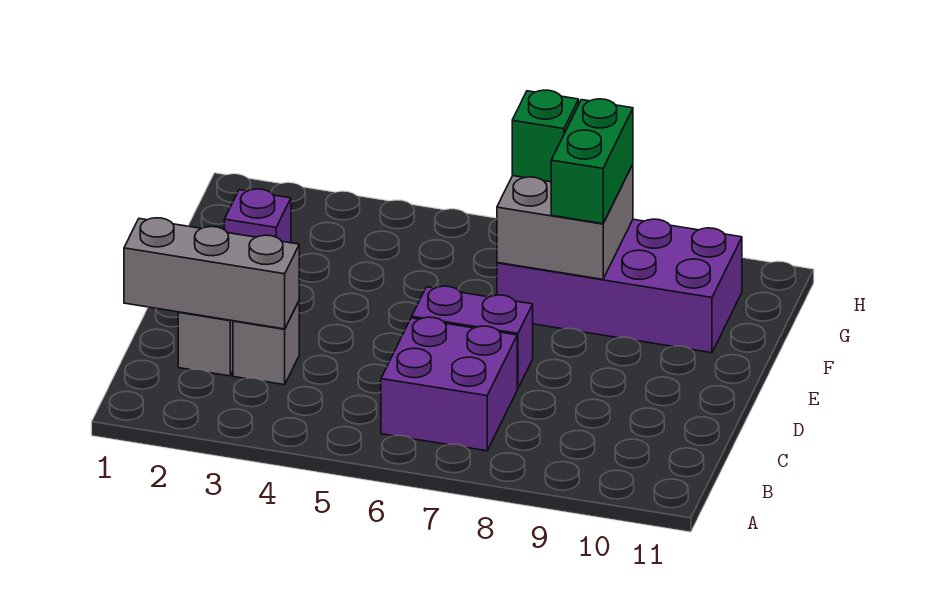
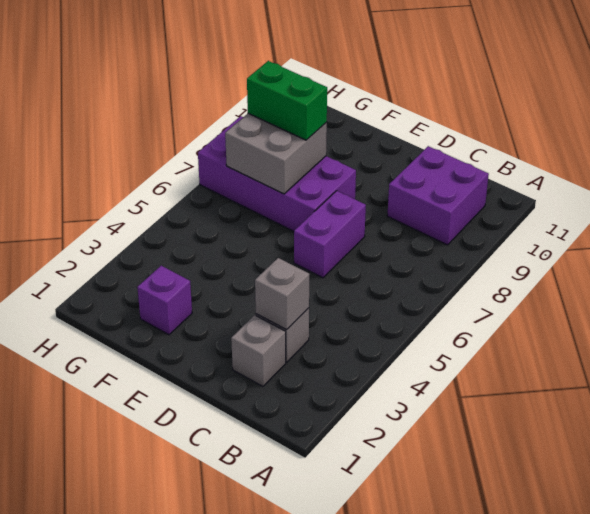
purple 2x2 brick [381,317,517,451] -> purple 2x2 brick moved to [387,146,489,245]
grey 1x3 brick [124,218,299,329] -> grey 1x1 brick [255,258,309,330]
purple 2x4 brick [497,219,742,353] -> purple 2x4 brick turned to [198,116,356,231]
green 1x1 brick [512,90,579,182] -> none

